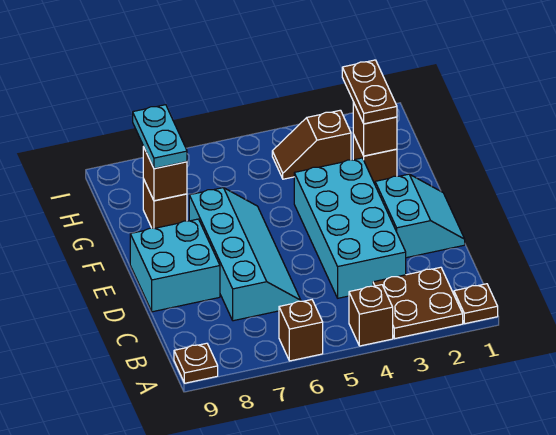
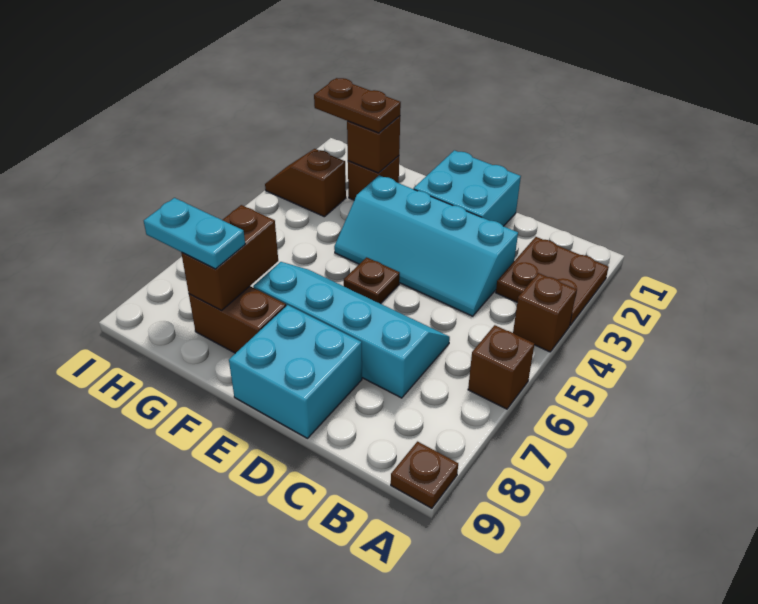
brown 1x1 plate [454,284,498,324] -> brown 1x1 plate moved to [344,257,400,304]
cyan 2x4 brick [294,158,406,298] -> cyan 2x4 slope [334,175,518,316]
cyan 2x2 slope [375,174,465,258] -> cyan 2x2 brick [414,150,521,226]
brown 1x1 brick [143,179,187,228] -> brown 1x2 brick [189,286,286,353]
brown 1x1 brick [143,147,187,201] -> brown 1x2 brick [181,205,278,311]
brown 1x2 slope [272,110,351,179] -> brown 1x2 slope turned to [265,149,346,217]

